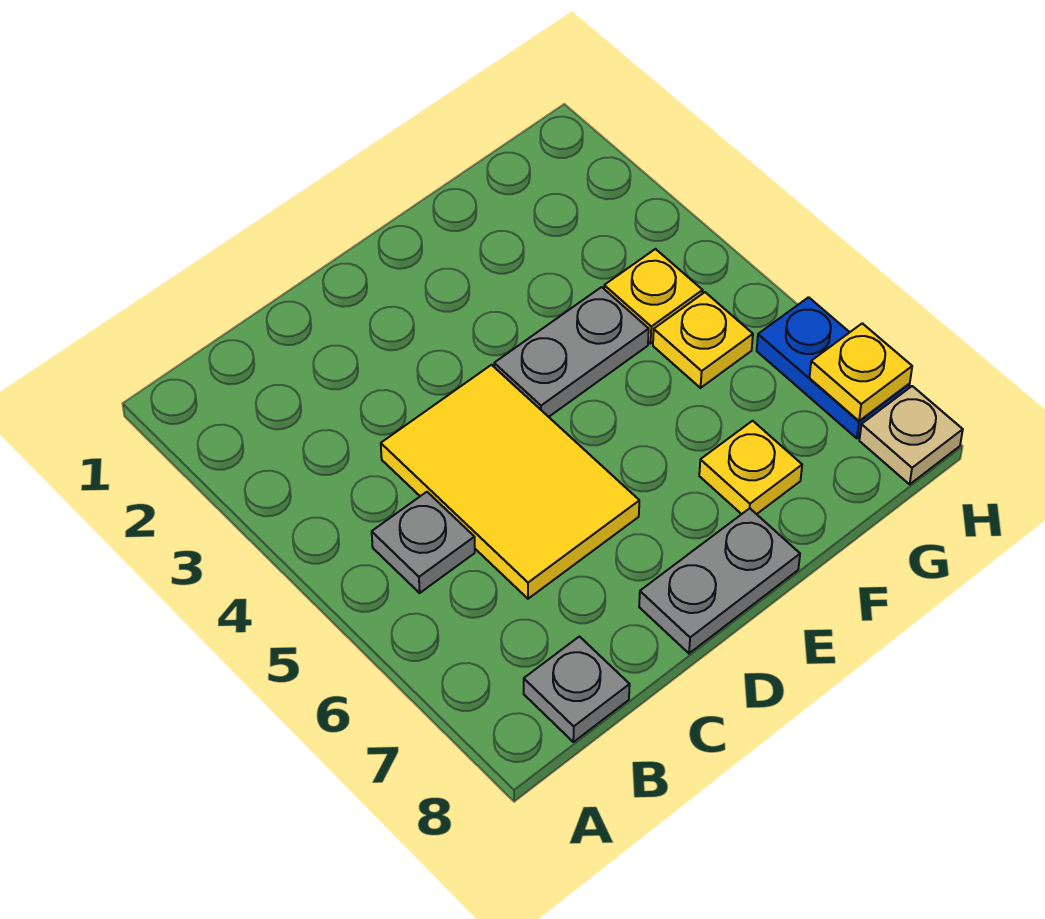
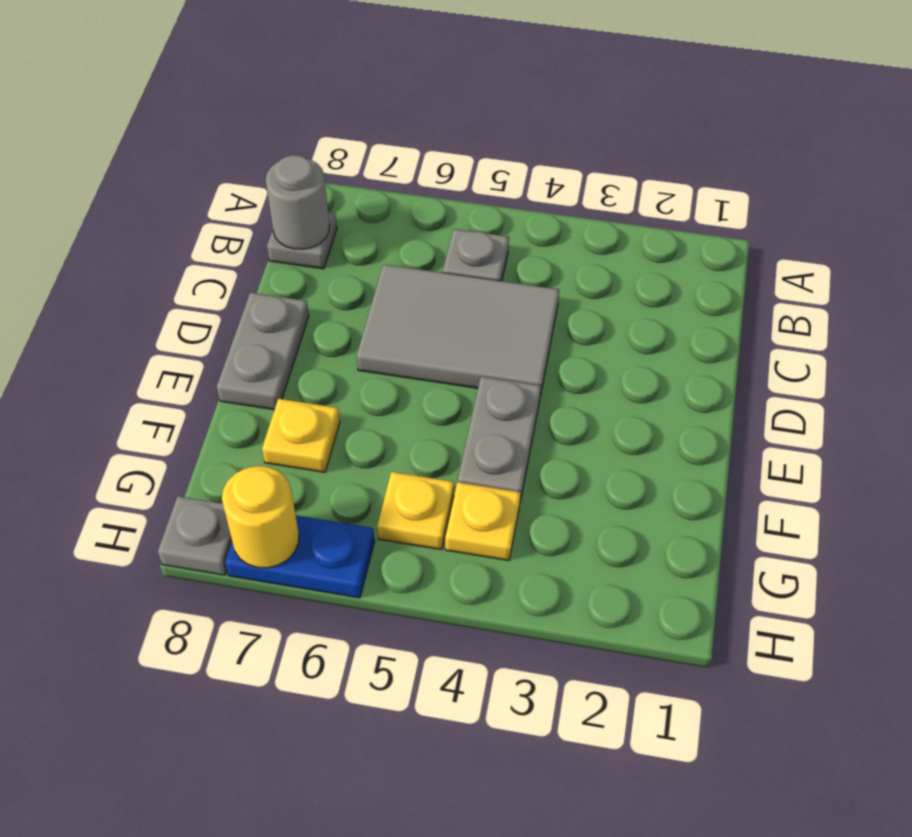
none -> grey 1x1 round brick [266,155,330,249]
yellow 2x3 tile [381,365,639,599] -> grey 2x3 tile [357,264,559,395]
yellow 1x1 plate [809,323,912,421] -> yellow 1x1 round brick [222,466,299,568]
tan 1x1 plate [859,386,963,484] -> grey 1x1 plate [158,496,232,575]

